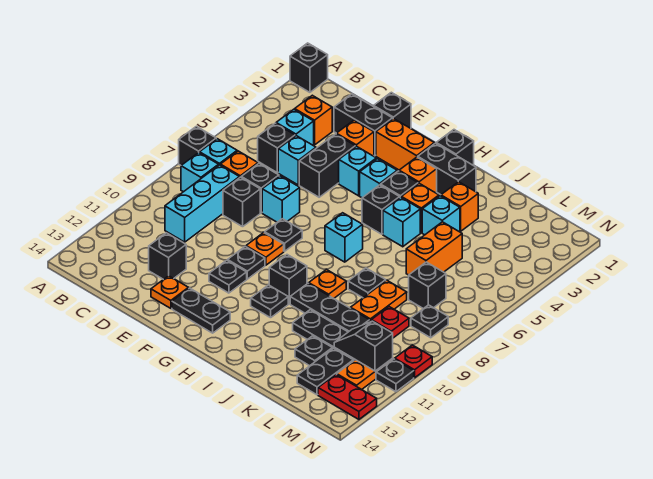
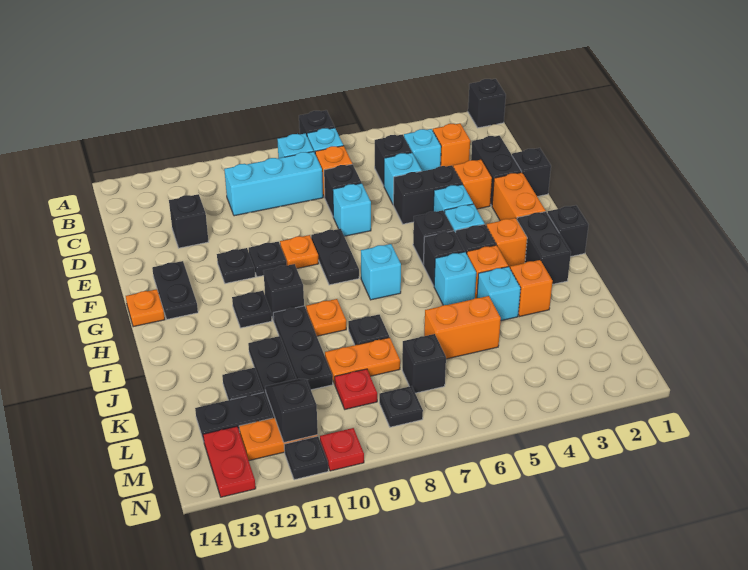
black 1x1 brick [223,177,260,227] -> black 1x1 brick moved to [413,210,454,265]
orange 1x1 plate [151,276,189,308] -> orange 1x1 plate moved to [126,289,165,327]
black 1x1 plate [265,219,302,251] -> black 1x2 plate [311,229,359,285]

